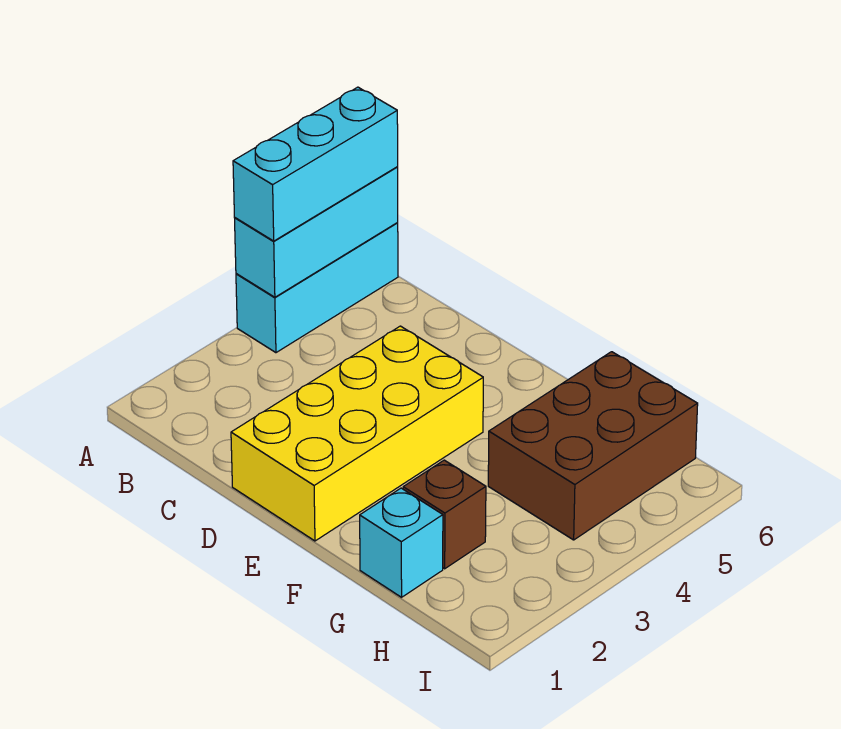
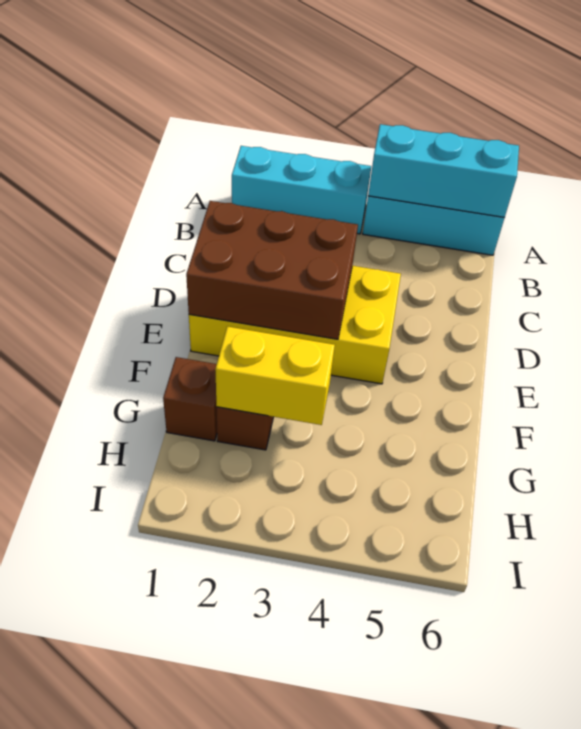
cyan 1x3 brick [233,87,398,241] -> cyan 1x3 brick moved to [232,146,371,234]
cyan 1x1 brick [360,488,443,597] -> brown 1x1 brick [163,357,217,441]
none -> yellow 1x2 brick [215,326,335,425]
brown 2x3 brick [488,352,698,540] -> brown 2x3 brick moved to [186,201,358,339]

